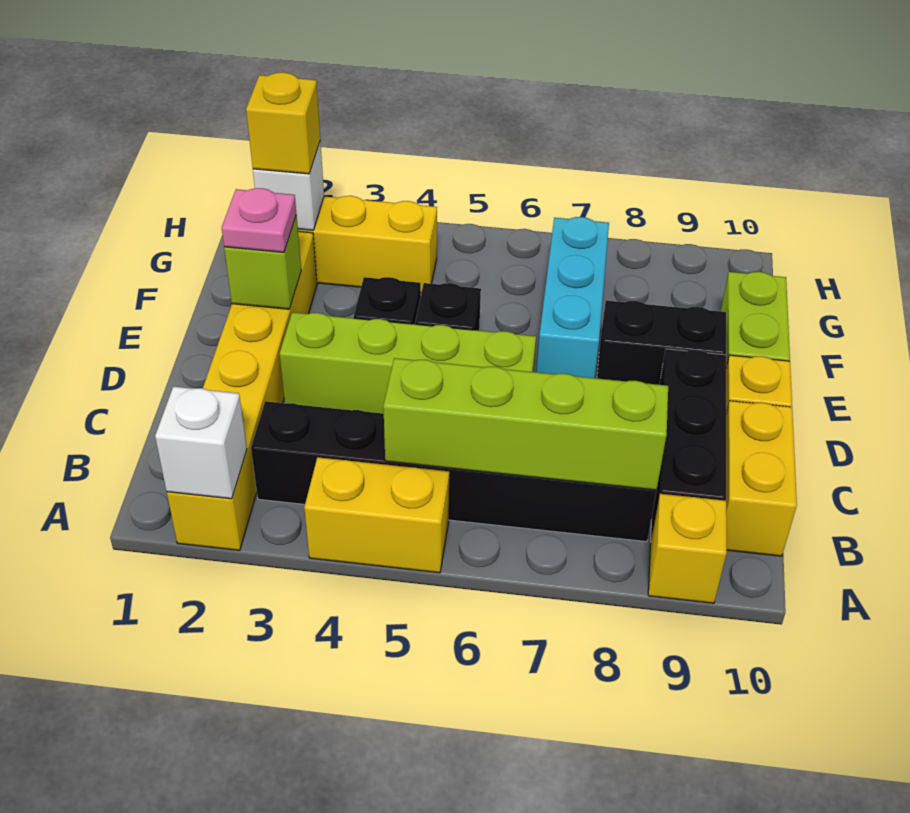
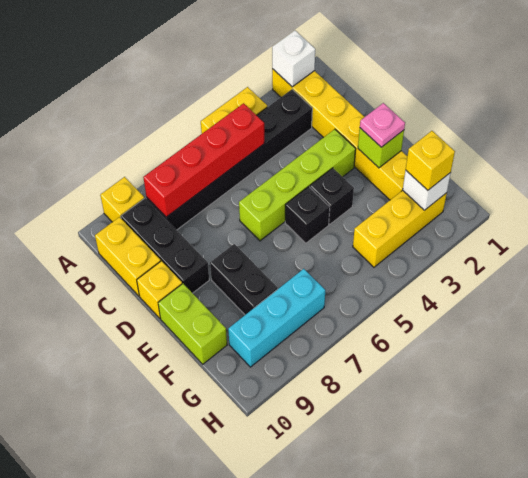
lime 1x4 brick [383,358,668,490] -> red 1x4 brick [143,103,265,217]
cyan 1x3 brick [537,217,609,378] -> cyan 1x3 brick turned to [228,269,325,367]
black 1x2 brick [597,300,726,385] -> black 1x2 brick turned to [210,244,278,315]

